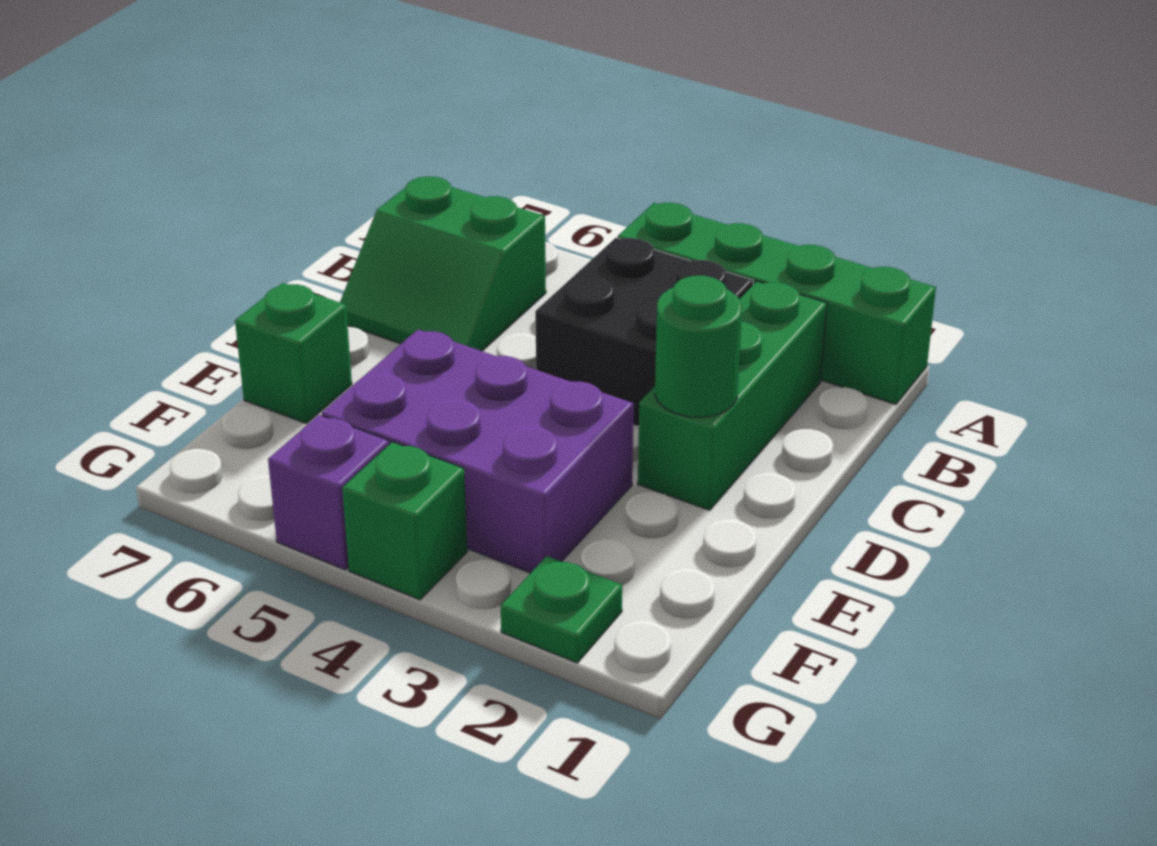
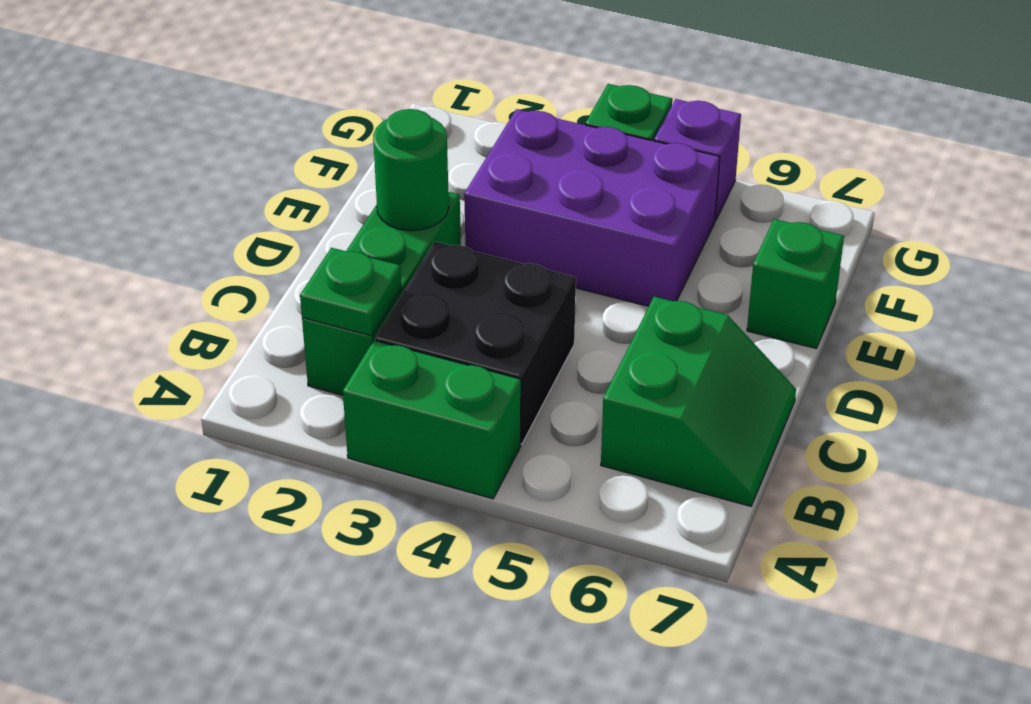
green 1x4 brick [618,203,936,404] -> green 1x2 brick [343,340,521,499]
green 2x2 slope [340,177,546,351] -> green 2x2 slope turned to [601,297,796,506]
green 1x1 plate [500,556,622,663] -> green 1x1 plate moved to [300,248,401,336]

